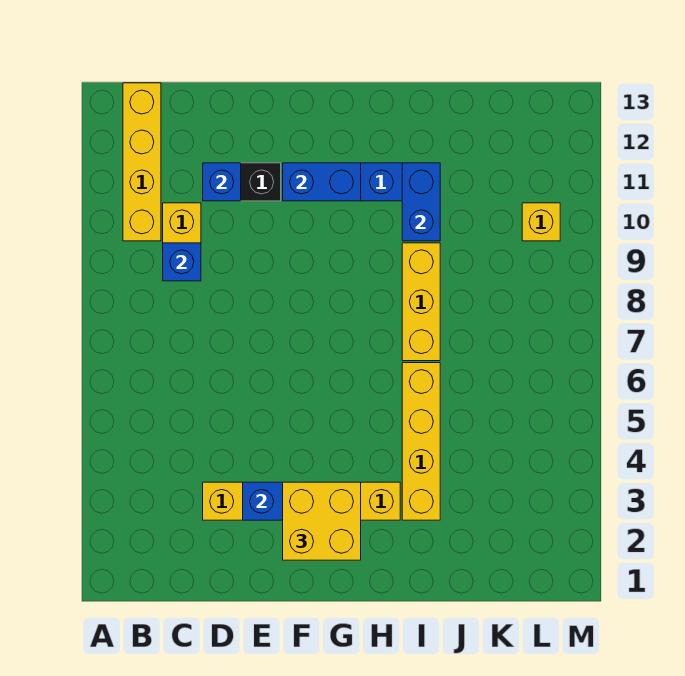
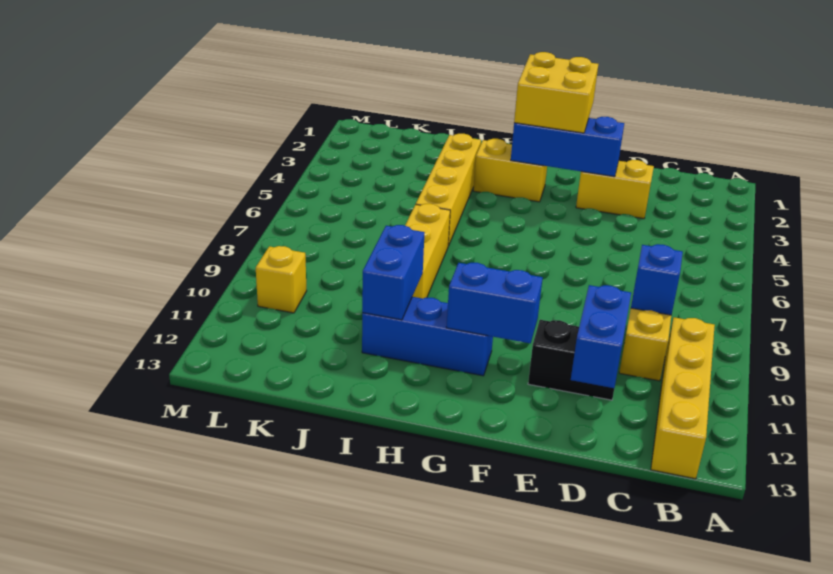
blue 1x1 brick [203,163,241,201] -> blue 1x2 brick [571,285,631,388]

